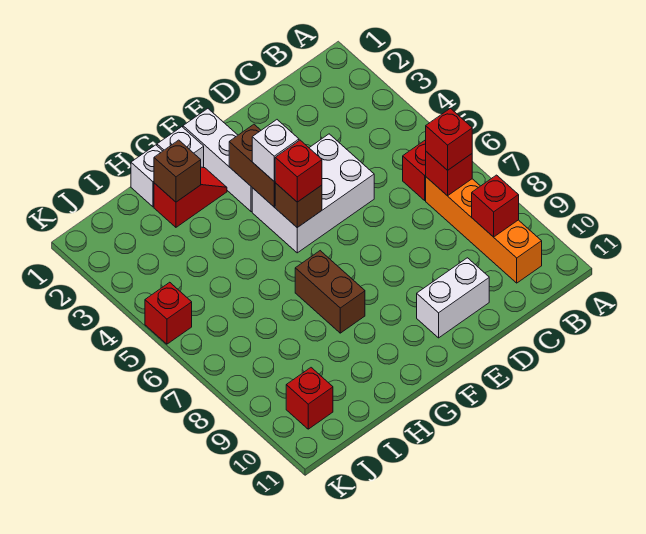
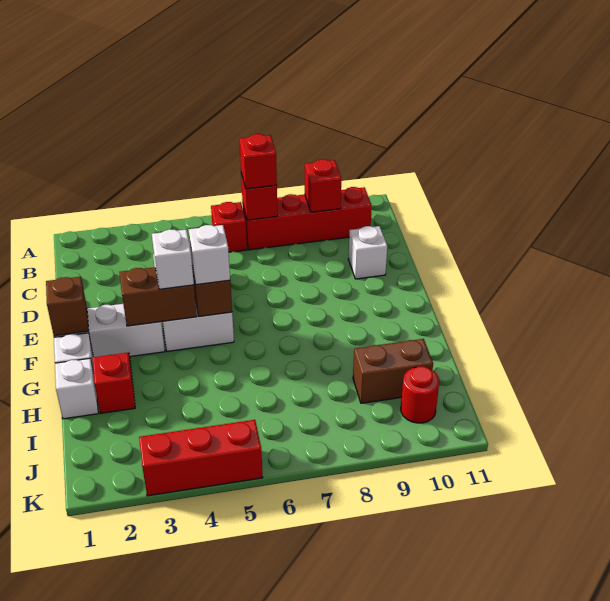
orange 1x4 brick [426,177,542,283] -> red 1x4 brick [243,187,372,250]
white 1x2 brick [417,258,489,338] -> white 1x1 brick [348,226,387,279]
red 1x1 brick [275,140,322,202] -> white 1x1 brick [188,225,230,285]
brown 1x2 brick [295,251,365,333] -> brown 1x2 brick moved to [353,339,433,403]
brown 1x1 brick [154,140,201,202] -> brown 1x1 brick moved to [46,277,89,336]
red 1x1 brick [286,368,333,429] -> red 1x1 round brick [401,366,439,423]
red 1x1 brick [145,282,192,344] -> red 1x3 brick [139,420,263,496]

